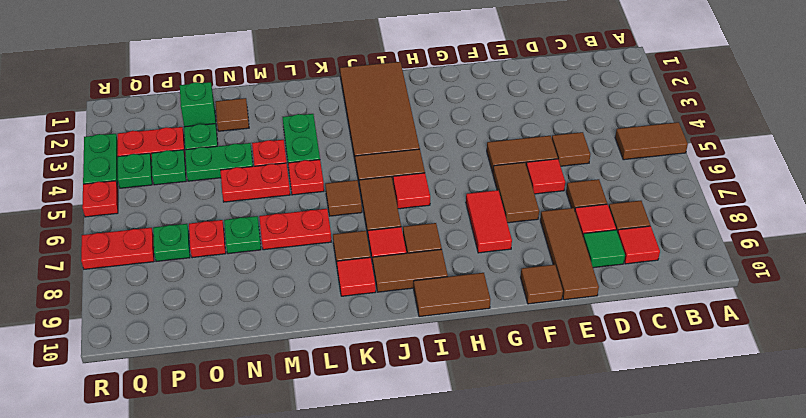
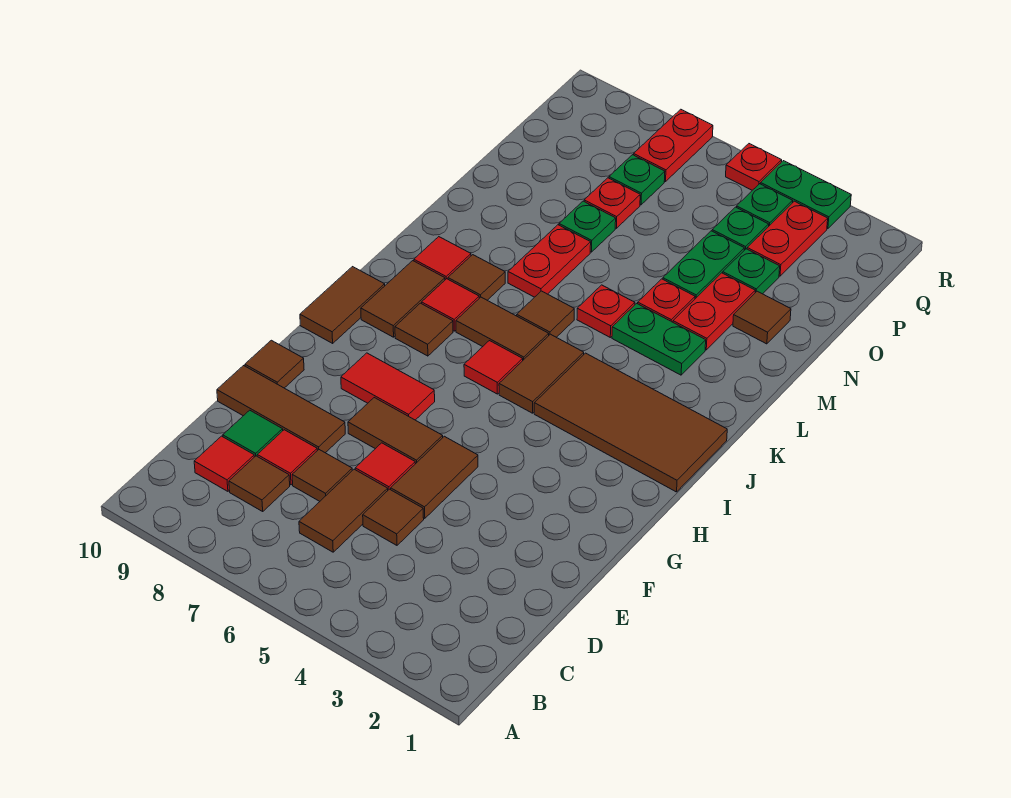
brown 1x2 tile [615,122,688,160] -> brown 1x2 tile moved to [299,469,388,552]
red 1x2 plate [221,163,290,202] -> red 1x2 plate moved to [673,273,755,350]
green 1x1 brick [180,82,217,130] -> none

